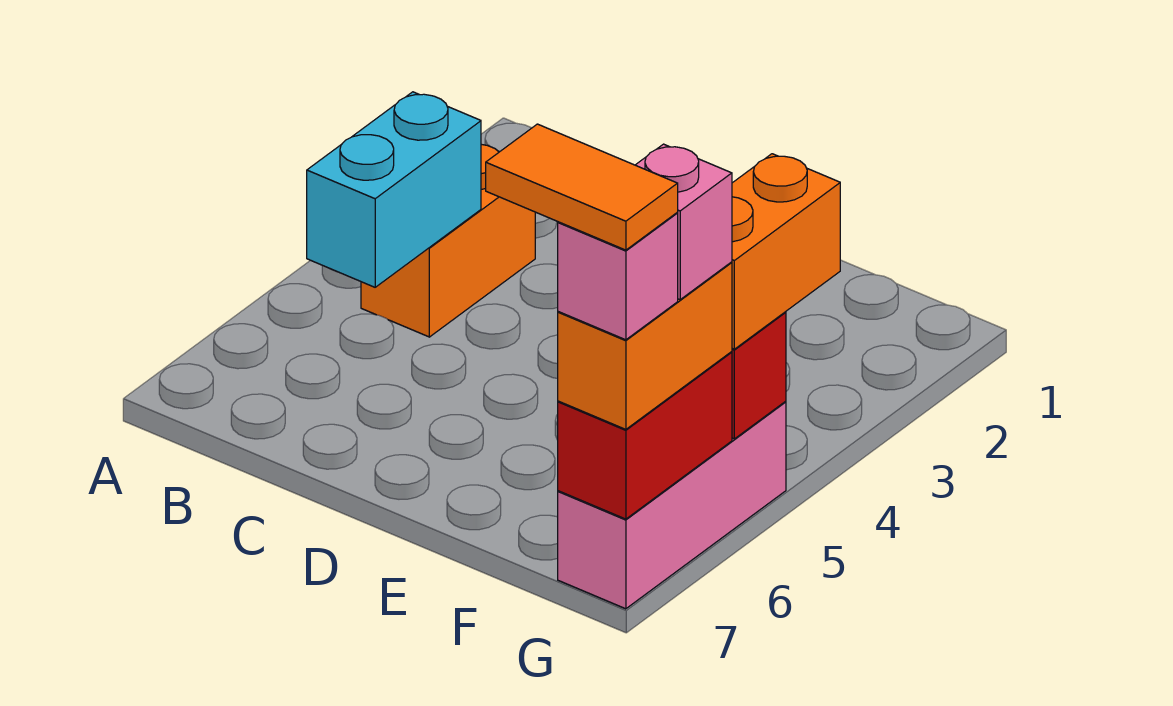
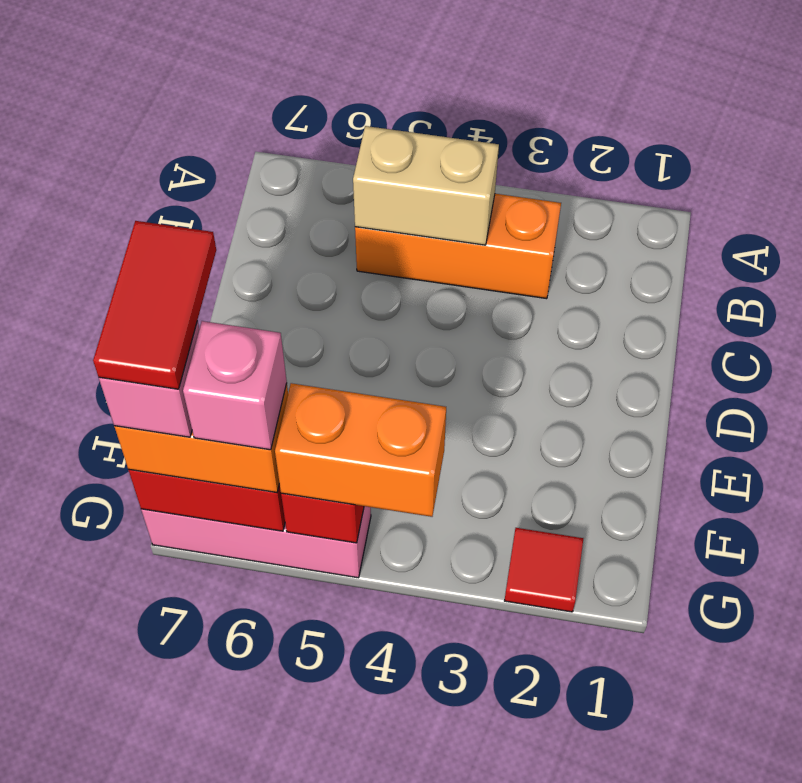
orange 1x2 brick [361,144,535,337] -> orange 1x3 brick [355,194,561,299]
cyan 1x2 brick [307,92,481,287] -> tan 1x2 brick [353,126,499,245]
orange 1x2 tile [486,124,678,250] -> red 1x2 tile [93,221,216,389]
none -> red 1x1 tile [504,528,583,612]

